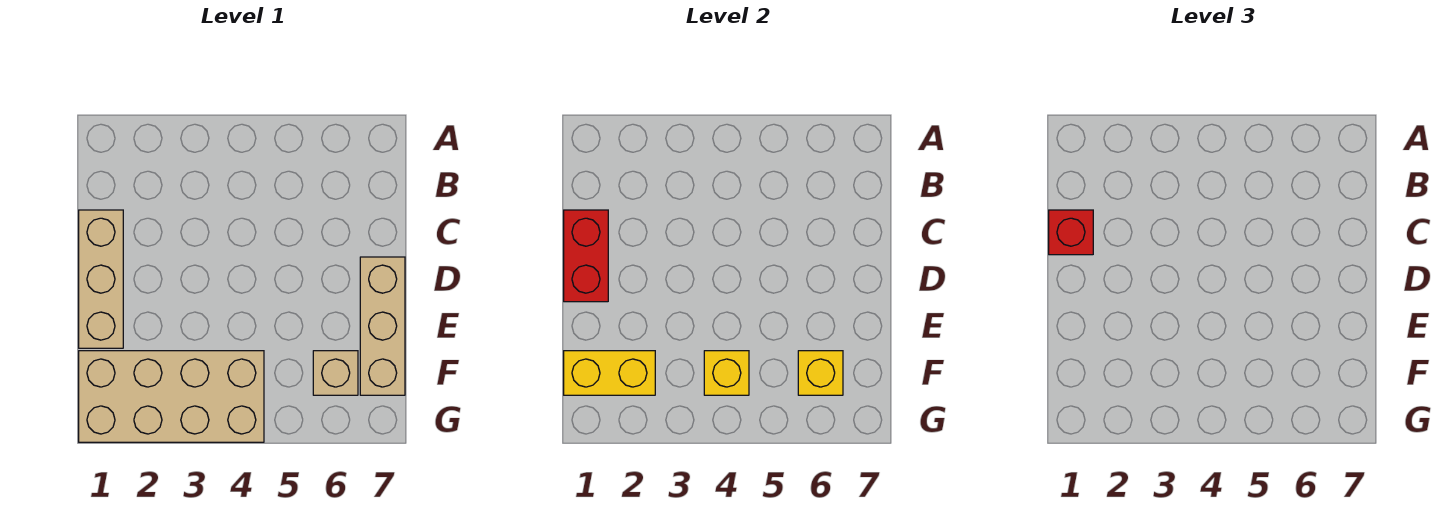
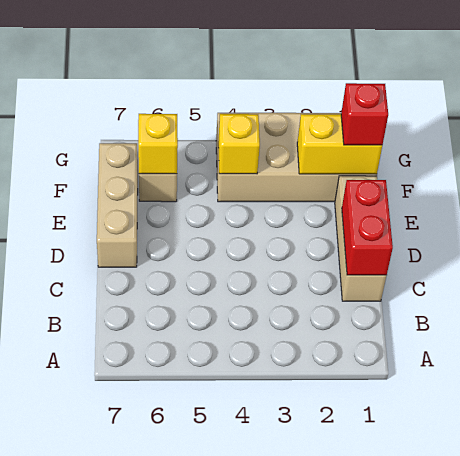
red 1x1 brick [1049,210,1093,255] -> red 1x1 brick moved to [341,83,388,145]

